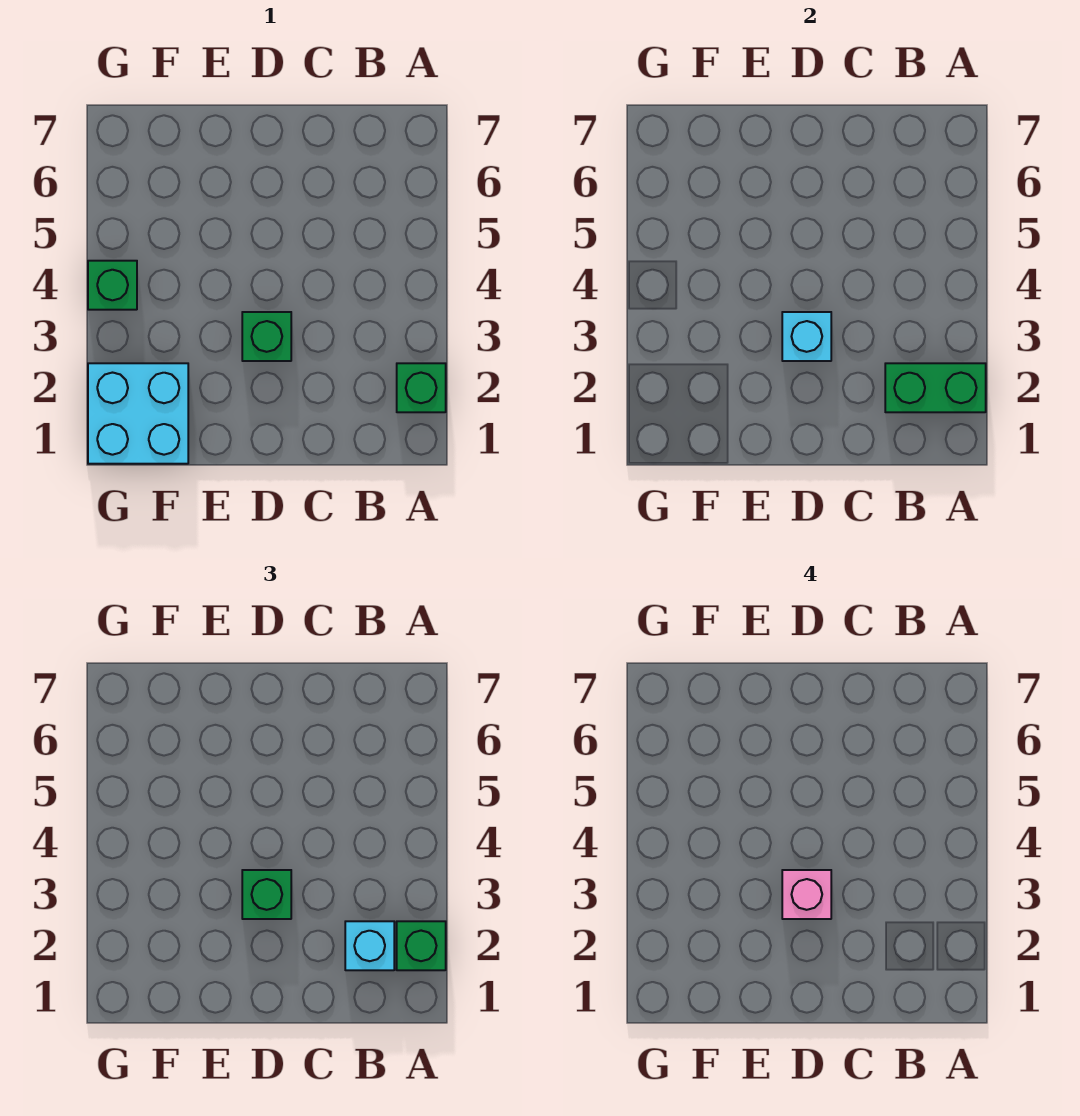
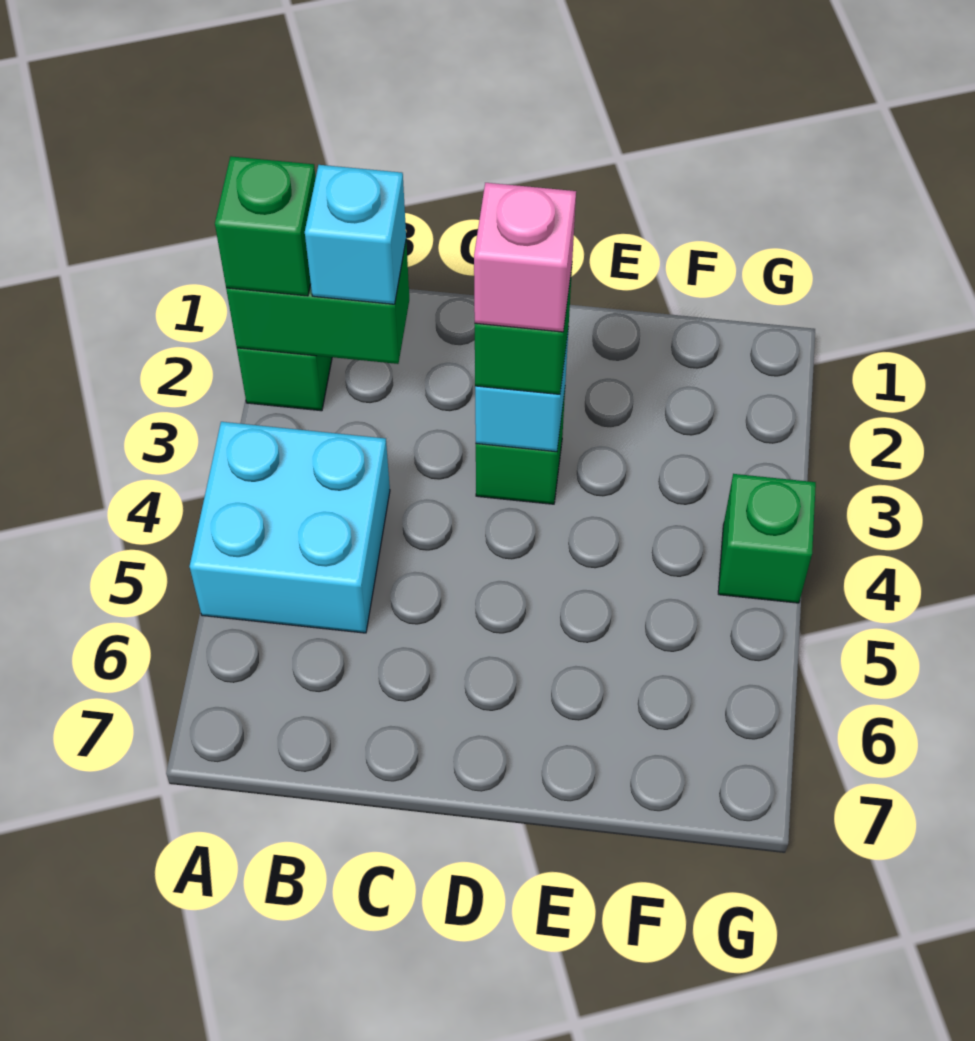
cyan 2x2 brick [88,363,188,464] -> cyan 2x2 brick moved to [190,422,390,633]

